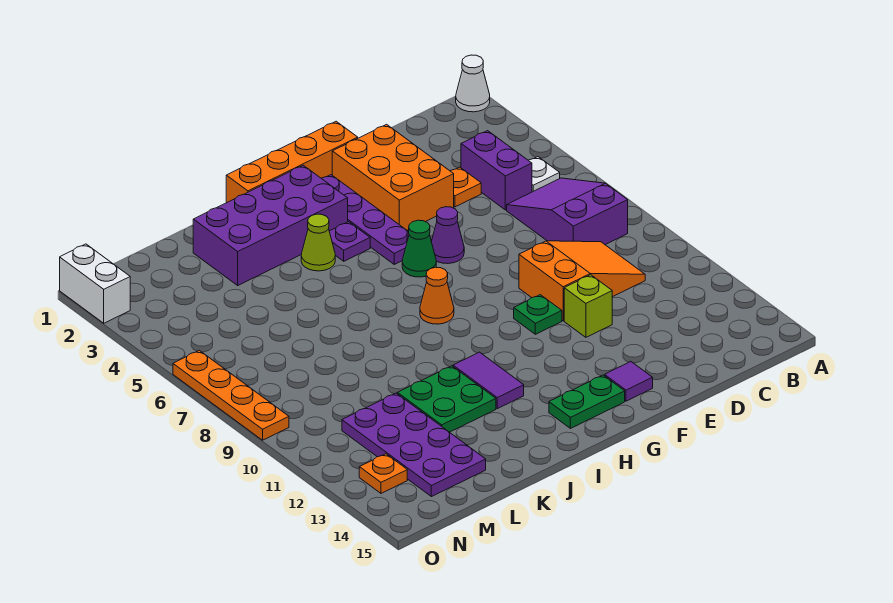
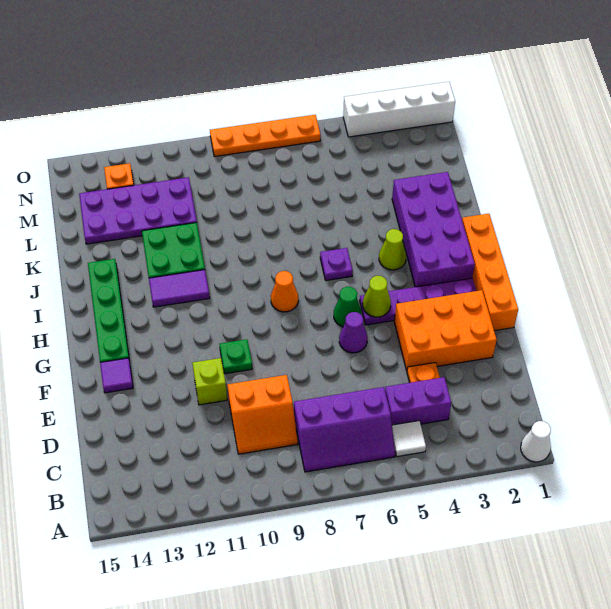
white 1x1 plate [528,157,560,192] -> white 1x1 tile [392,421,426,457]
purple 2x3 slope [507,178,628,245] -> purple 2x3 slope turned to [294,387,395,472]
orange 2x3 slope [519,241,645,321] -> orange 2x2 slope [228,375,298,454]
none -> lime 1x1 cone [363,276,391,317]
green 1x2 plate [549,375,625,428] -> green 1x4 plate [88,259,129,362]
purple 1x1 plate [329,222,370,261] -> purple 1x1 plate moved to [320,248,353,280]
white 1x2 brick [60,244,130,323] -> white 1x4 brick [343,82,455,137]

